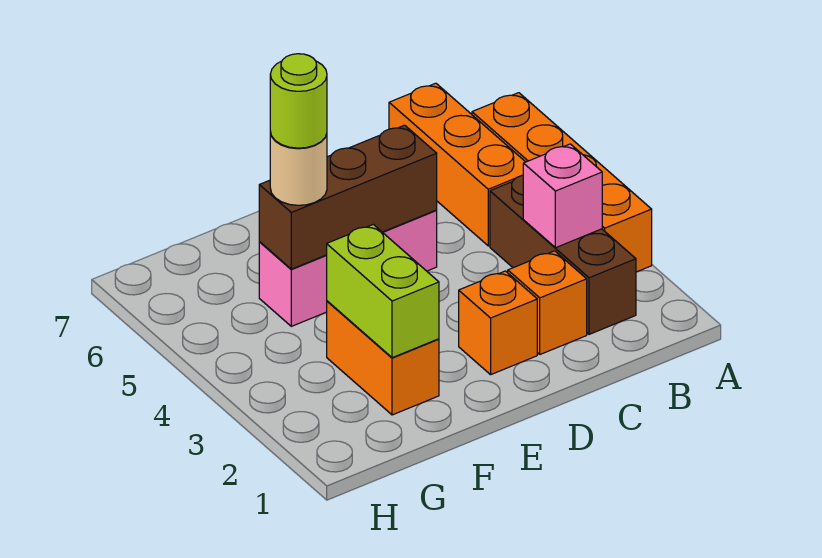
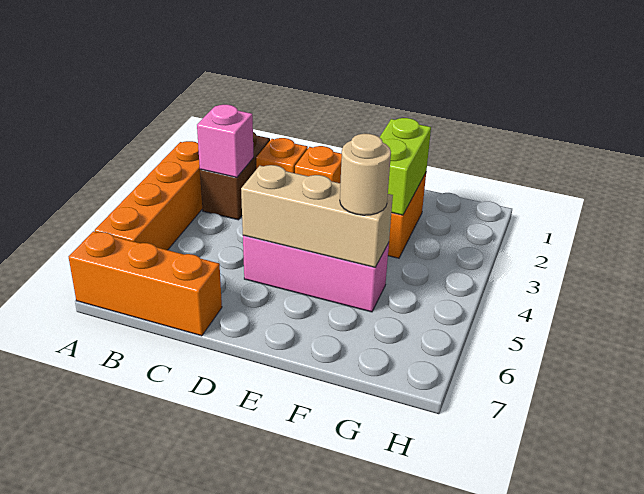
brown 1x3 brick [490,175,636,334] -> brown 1x2 brick [200,132,270,220]
orange 1x3 brick [389,83,525,246] -> orange 1x3 brick turned to [69,231,222,336]
brown 1x3 brick [259,125,437,269] -> tan 1x3 brick [241,165,393,267]
lime 1x1 round brick [270,54,327,148] -> none

